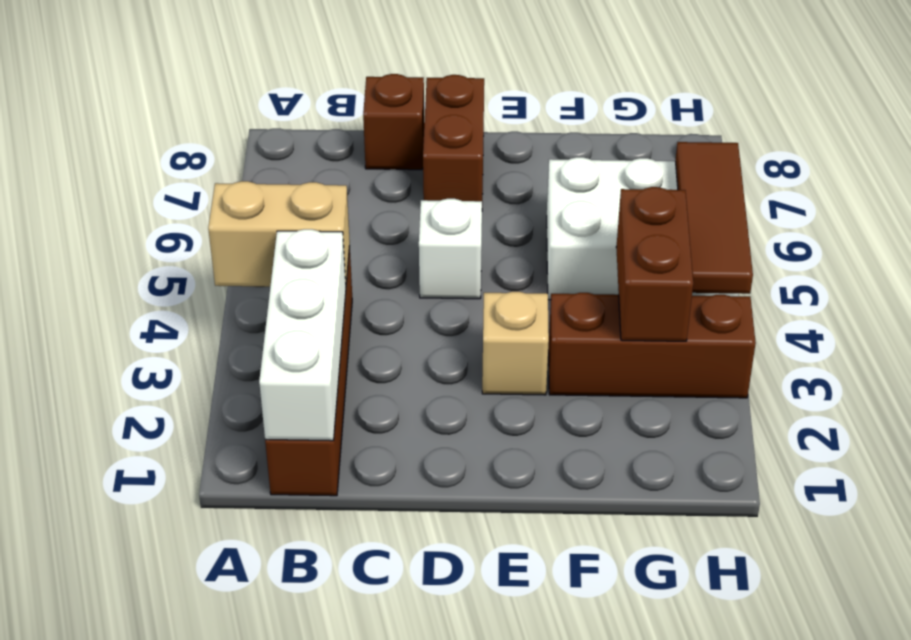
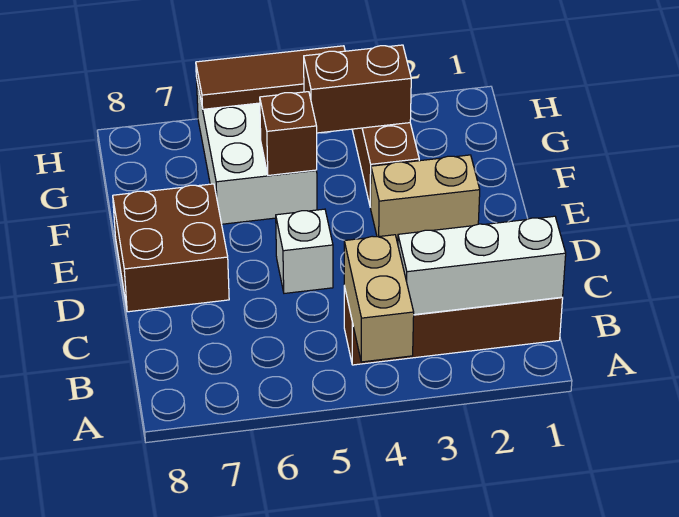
brown 1x1 brick [363,74,424,170] -> brown 1x1 brick moved to [260,92,317,175]
brown 1x2 brick [423,75,484,201] -> brown 2x2 brick [113,184,229,312]
tan 1x1 brick [482,292,549,395] -> tan 1x2 brick [371,155,480,242]

